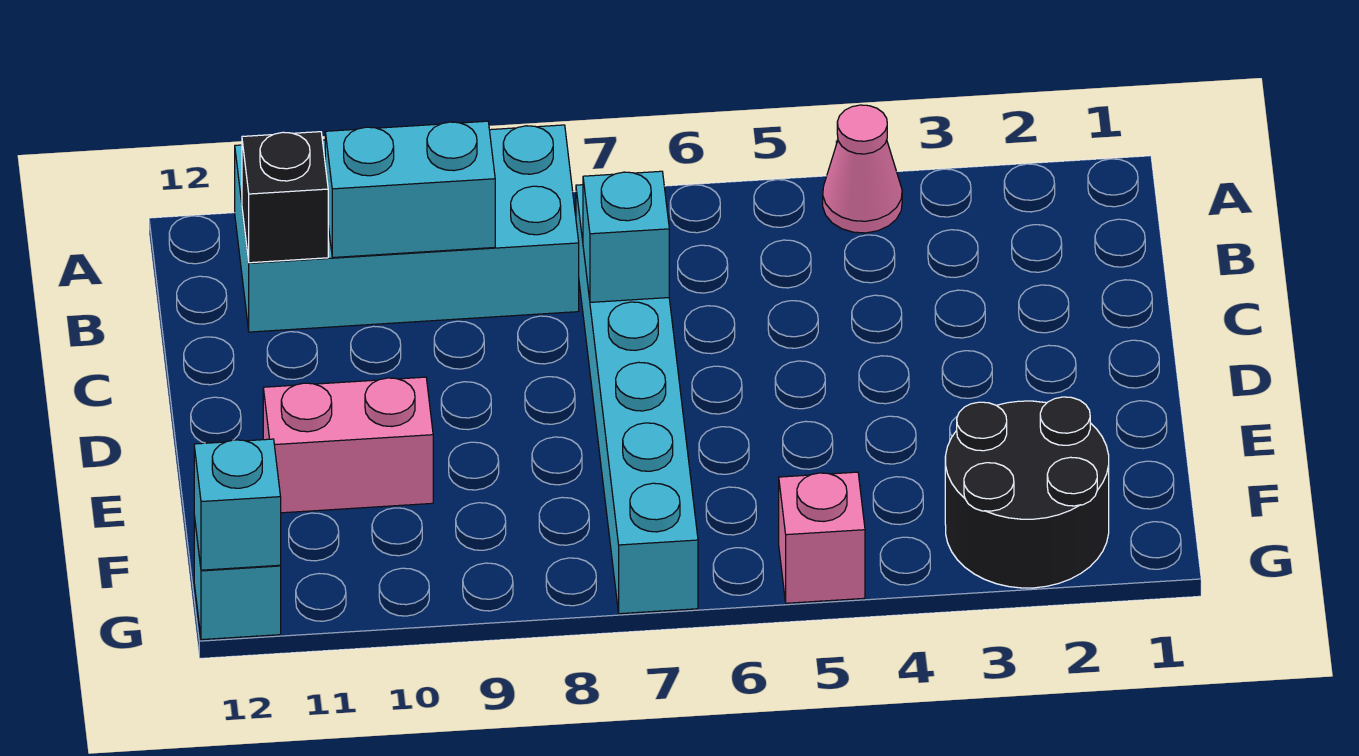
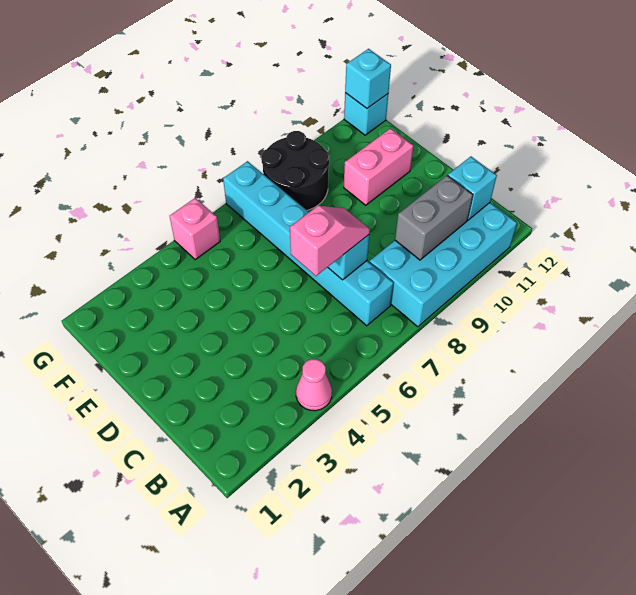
cyan 1x2 brick [325,121,495,257] -> grey 1x2 brick [395,175,473,260]
black 1x1 brick [242,132,328,263] -> cyan 1x1 brick [448,156,497,220]
none -> pink 1x2 slope [290,206,370,276]
black 2x2 round brick [945,397,1109,588] -> black 2x2 round brick moved to [261,131,329,210]

